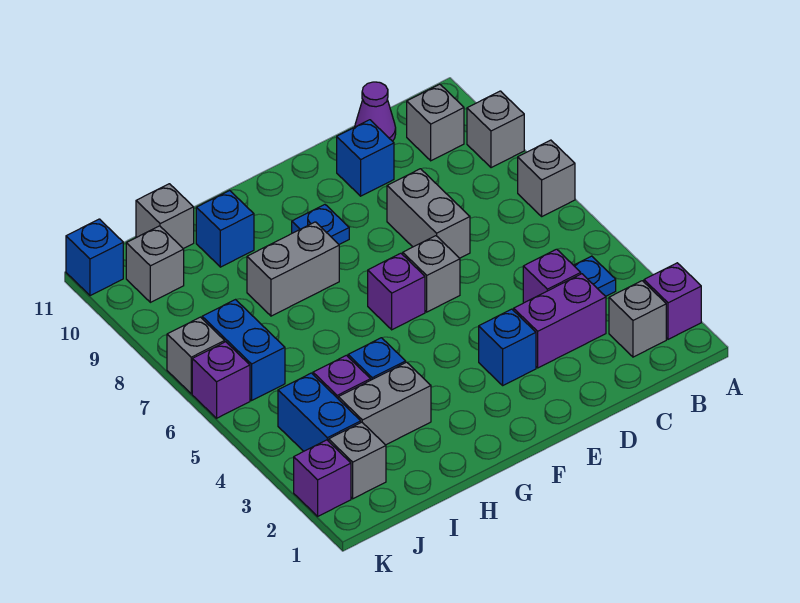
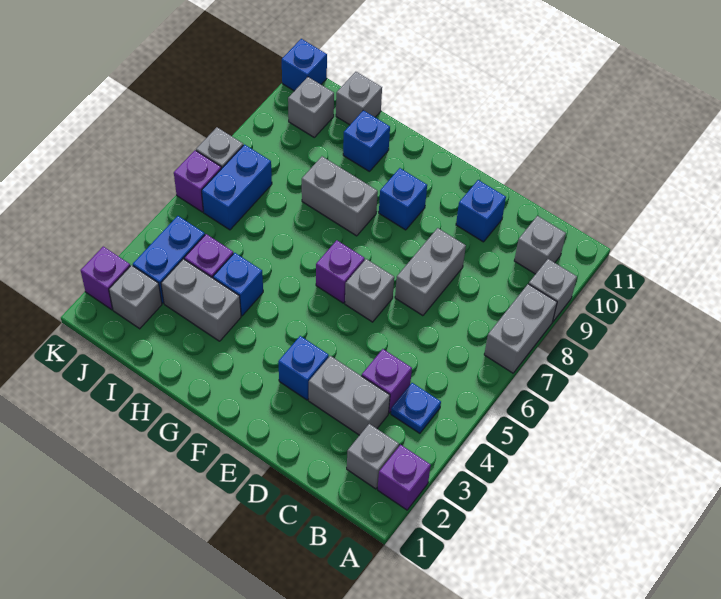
grey 1x1 brick [518,140,575,216] -> grey 1x2 brick [484,284,557,373]
purple 1x2 brick [514,274,606,368] -> grey 1x2 brick [309,356,390,435]
purple 1x1 cone [355,82,396,141] -> none
blue 1x1 plate [292,205,349,244] -> blue 1x1 brick [379,168,427,230]

